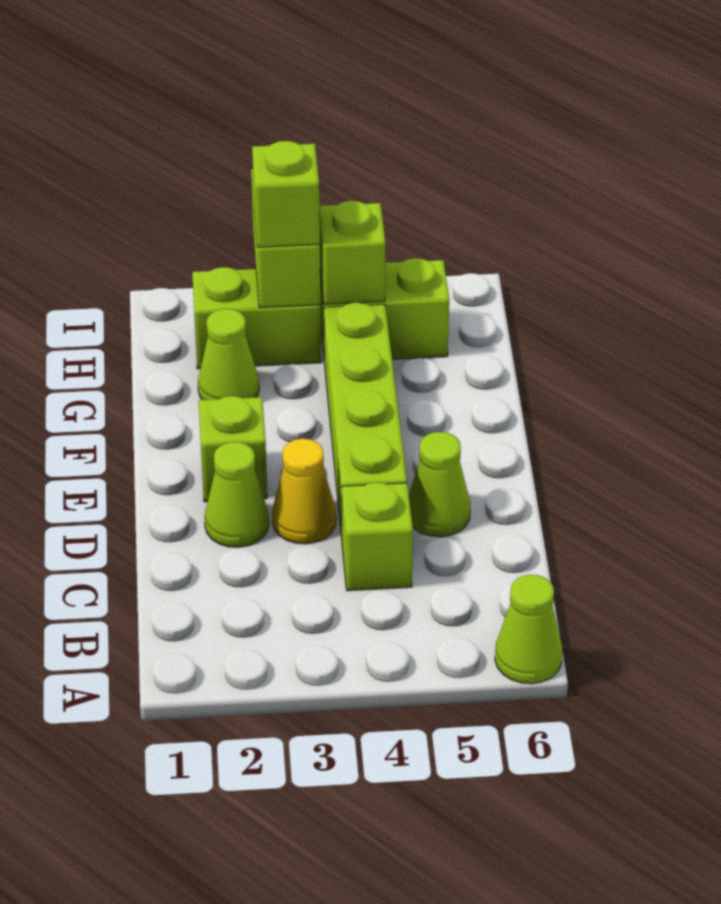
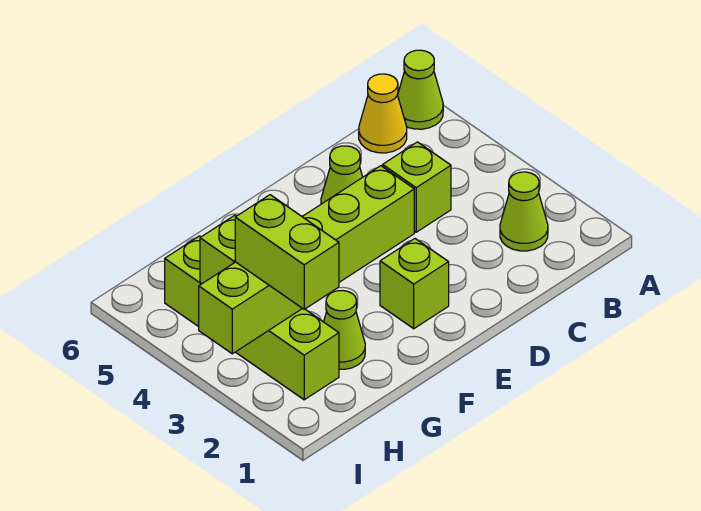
lime 1x1 cone [205,442,269,547] -> lime 1x1 cone moved to [500,172,548,251]
yellow 1x1 cone [272,439,336,544] -> yellow 1x1 cone moved to [359,74,407,153]
lime 1x1 brick [252,141,320,247] -> lime 1x2 brick [235,195,339,309]

